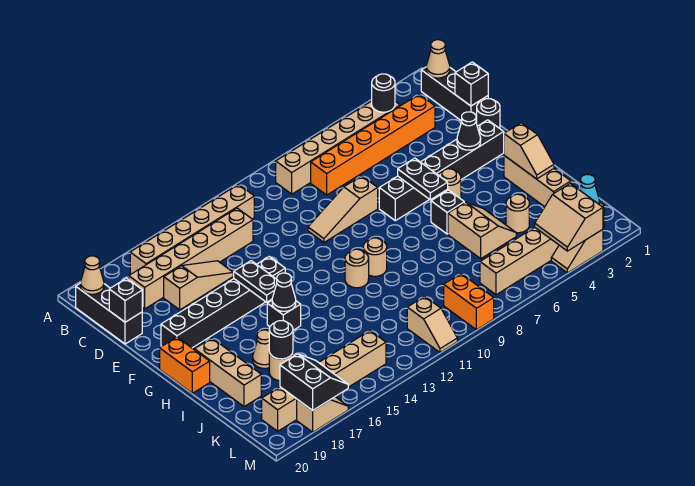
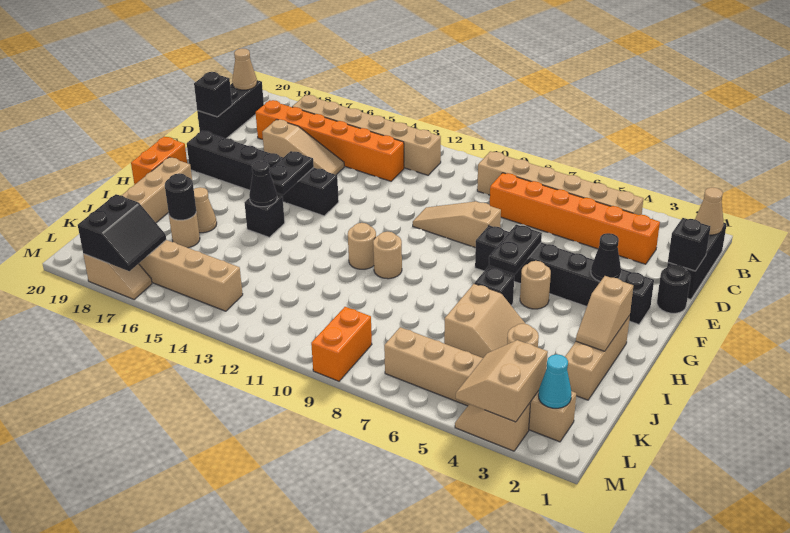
black 1x1 round brick [372,74,395,112] -> none
tan 1x6 brick [129,208,253,309] -> orange 1x6 brick [256,100,404,181]
tan 1x2 slope [407,296,457,353] -> none

